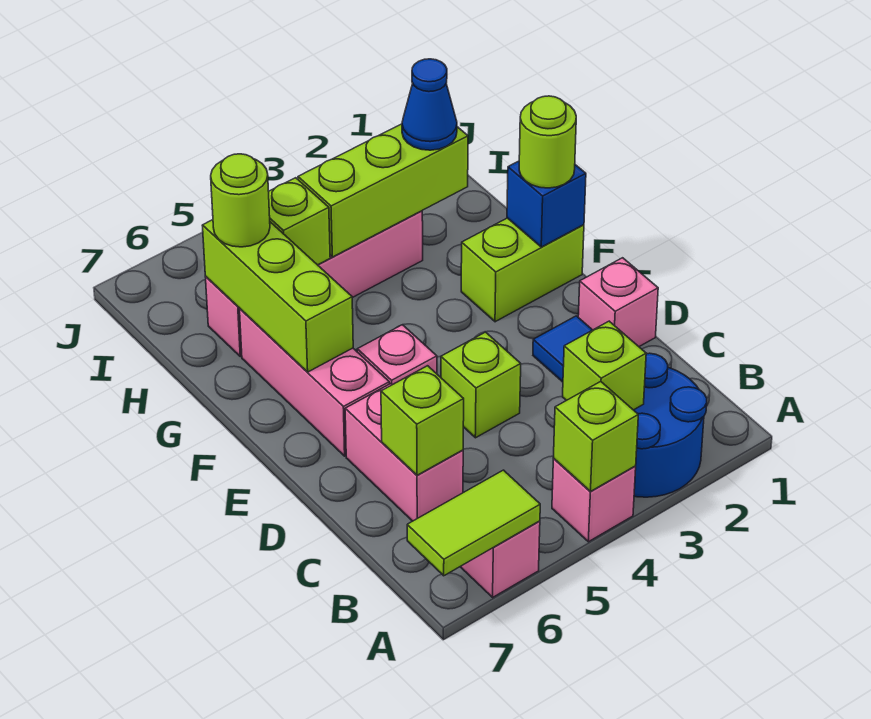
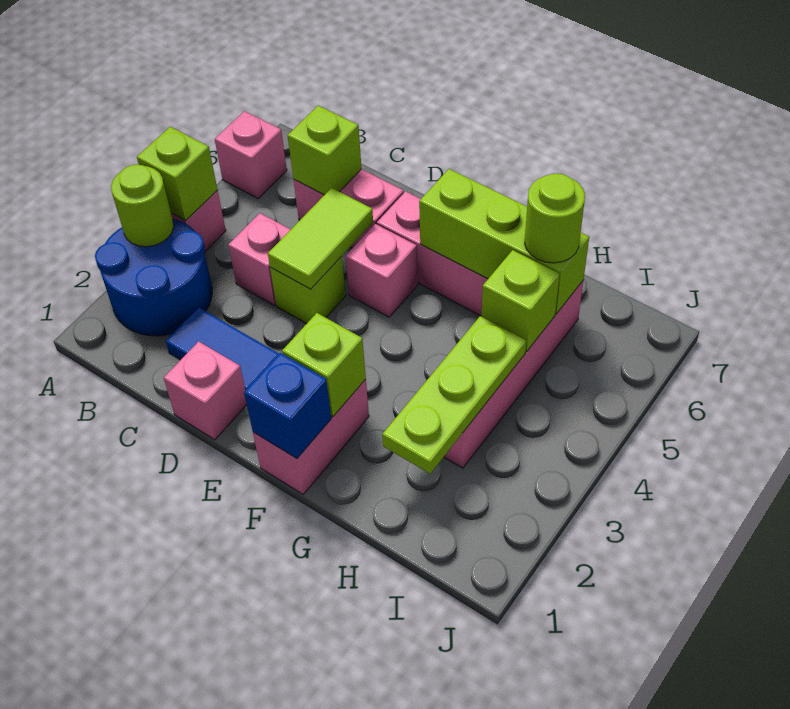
lime 1x2 tile [407,470,540,576] -> lime 1x2 tile moved to [268,188,373,289]
lime 1x1 brick [563,321,646,410] -> lime 1x1 brick moved to [282,313,366,417]
none -> pink 1x1 brick [228,213,291,305]
lime 1x2 brick [461,218,584,322] -> pink 1x2 brick [253,379,369,494]
lime 1x1 round brick [519,96,576,188] -> lime 1x1 round brick moved to [111,164,174,247]
lime 1x3 brick [298,124,468,257] -> lime 1x3 plate [382,316,526,474]
blue 1x1 cone [402,59,457,150] -> none

